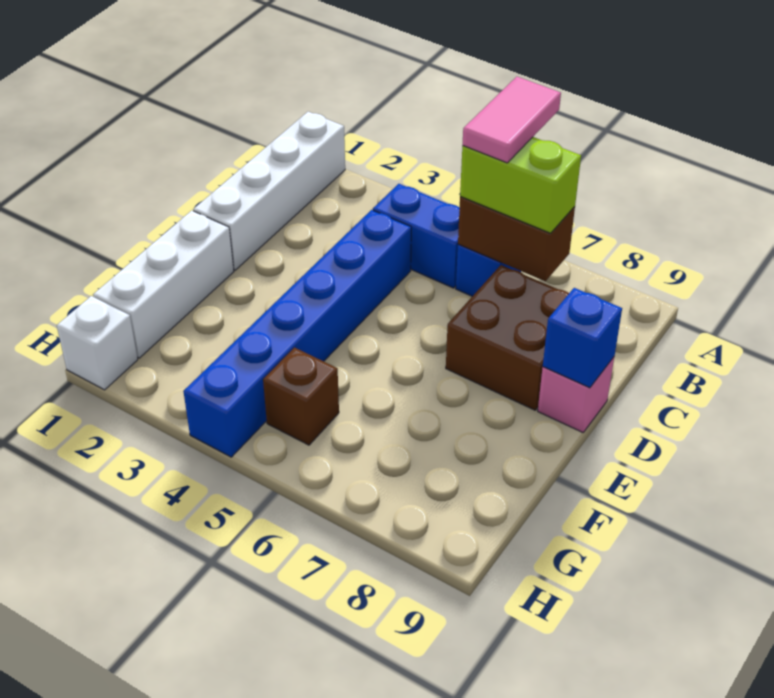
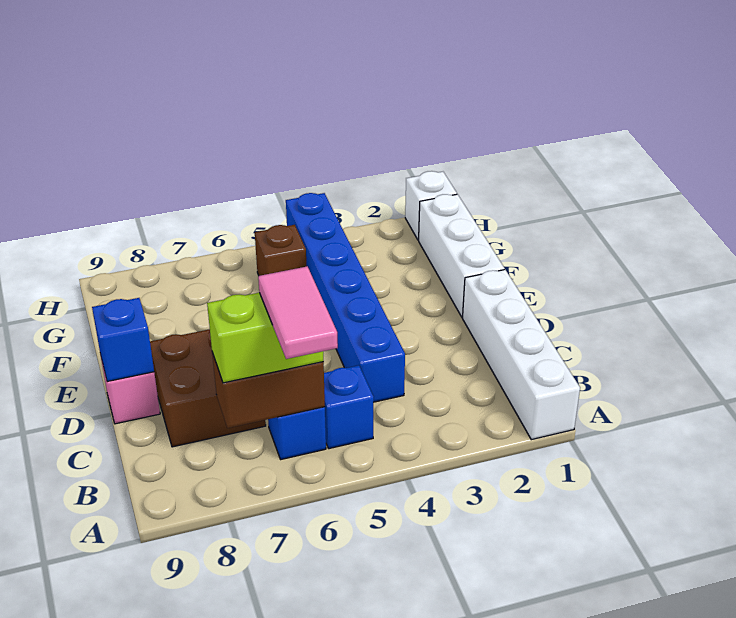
blue 1x2 brick [373,184,460,288] -> blue 1x1 brick [324,365,374,449]

